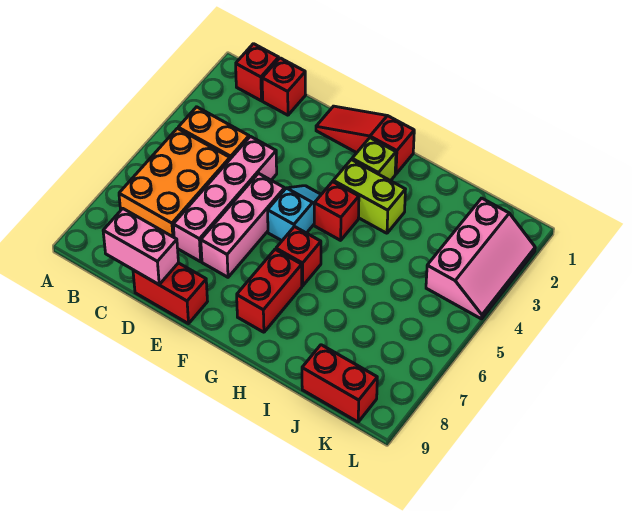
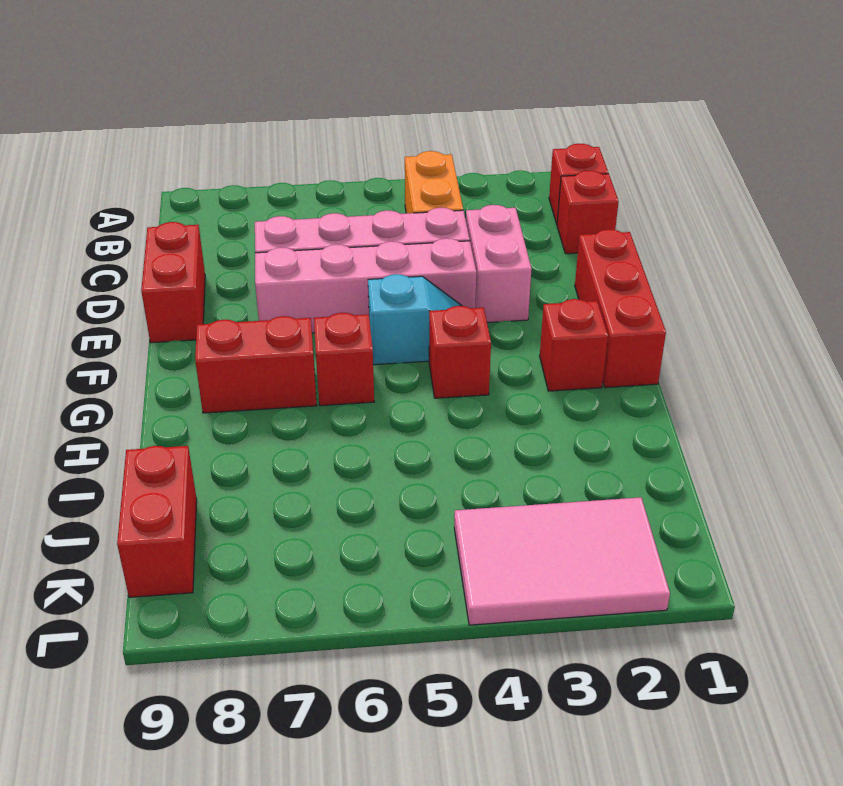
orange 2x3 brick [119,128,230,237] -> none
pink 1x2 brick [103,209,178,285] -> pink 1x2 brick moved to [466,205,532,323]
red 1x3 slope [316,106,414,174] -> red 1x3 brick [575,229,666,388]
pink 1x3 brick [201,173,285,277] -> pink 1x4 brick [255,238,476,333]
lime 1x1 brick [352,138,396,181] -> red 1x1 brick [540,299,608,391]
lime 1x2 brick [333,160,405,233] -> none
pink 2x3 slope [426,198,535,319] -> pink 2x3 tile [454,497,670,625]

